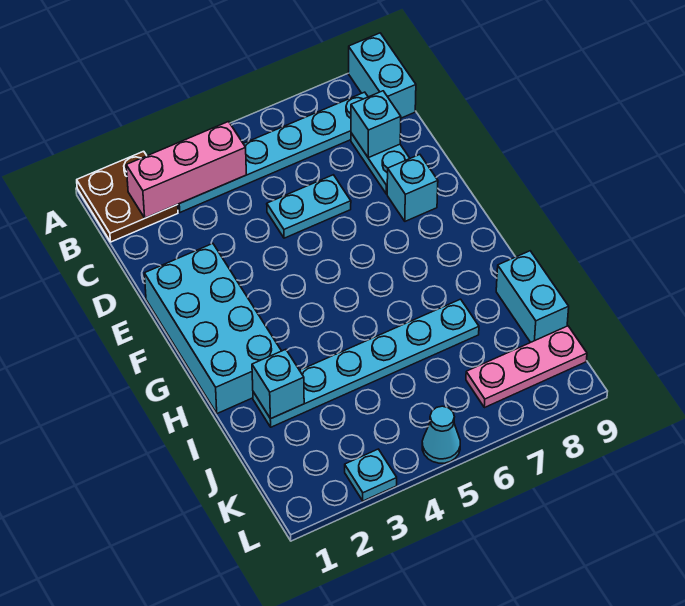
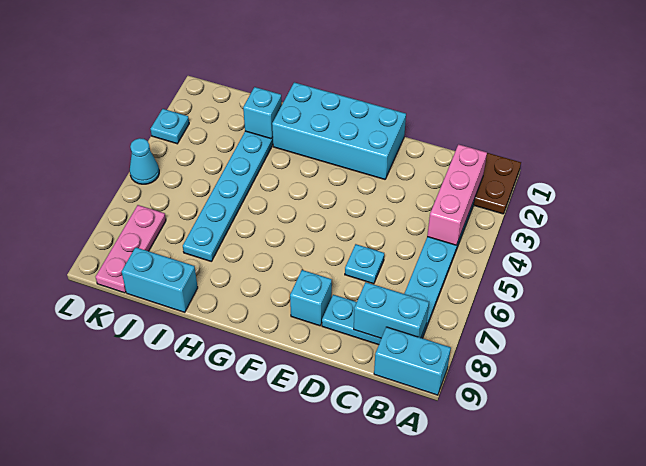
cyan 1x1 brick [351,91,401,158] -> cyan 1x2 brick [354,282,429,338]
cyan 1x2 plate [267,175,351,238] -> cyan 1x1 plate [345,244,384,284]

